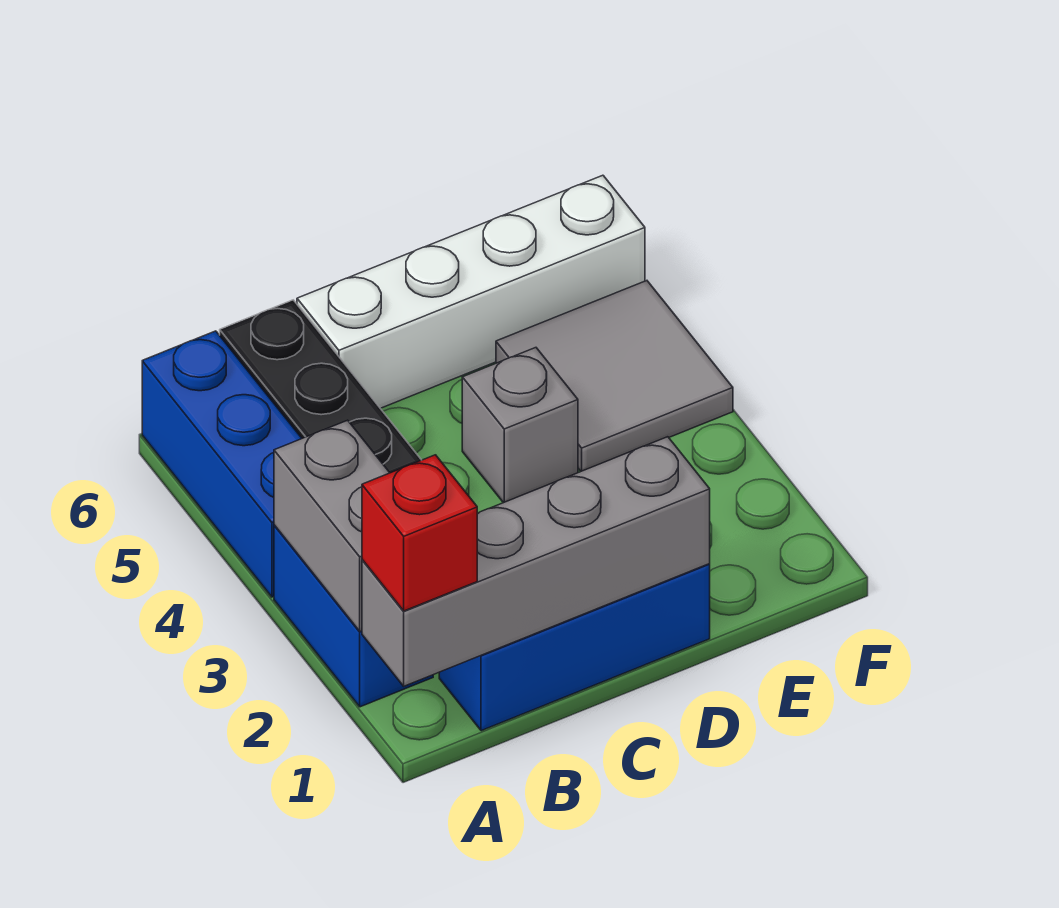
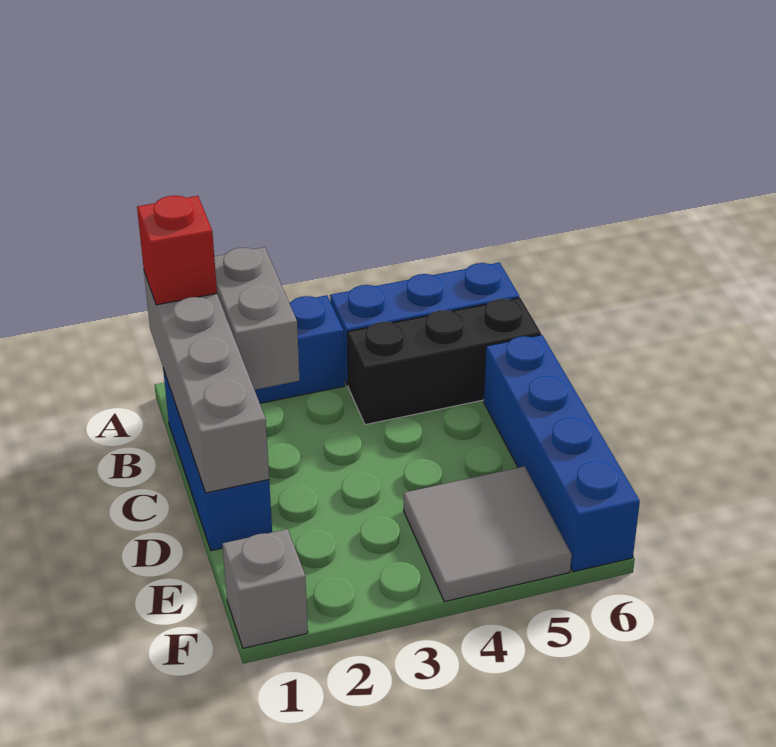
grey 1x2 brick [274,420,390,631] -> grey 1x2 brick turned to [214,247,299,390]
white 1x4 brick [297,175,645,408] -> blue 1x4 brick [484,335,640,572]
grey 1x1 brick [462,348,578,503] -> grey 1x1 brick moved to [222,529,308,648]

